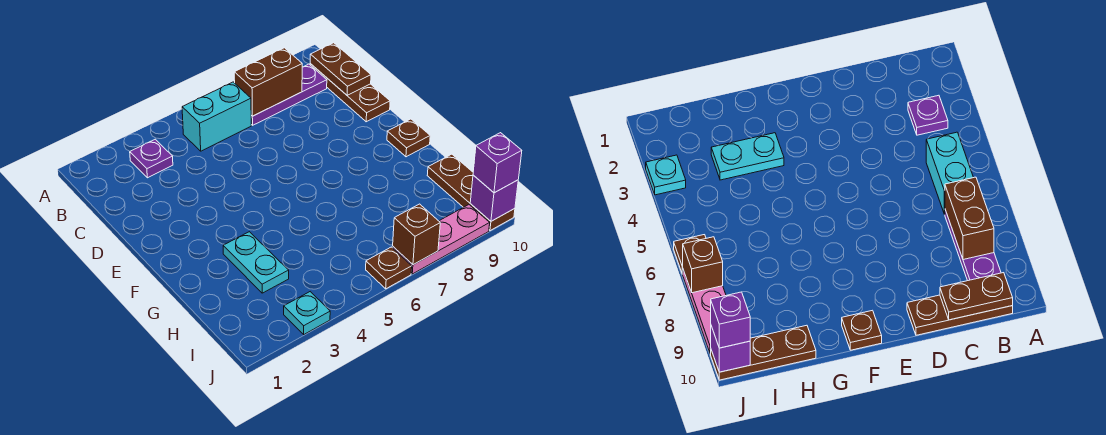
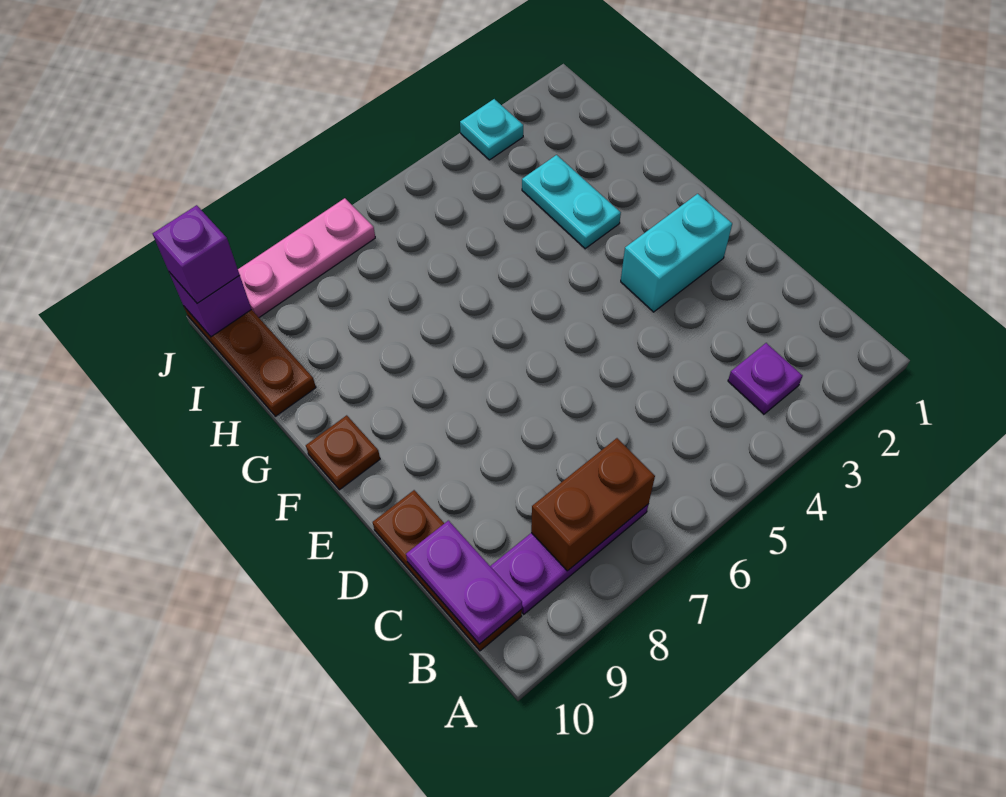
cyan 1x2 brick [182,82,251,151] -> cyan 1x2 brick moved to [621,194,732,312]
brown 1x2 plate [310,43,371,95] -> purple 1x2 plate [406,521,522,644]
brown 1x1 plate [366,247,412,289] -> none
brown 1x1 brick [393,204,440,265] -> none

